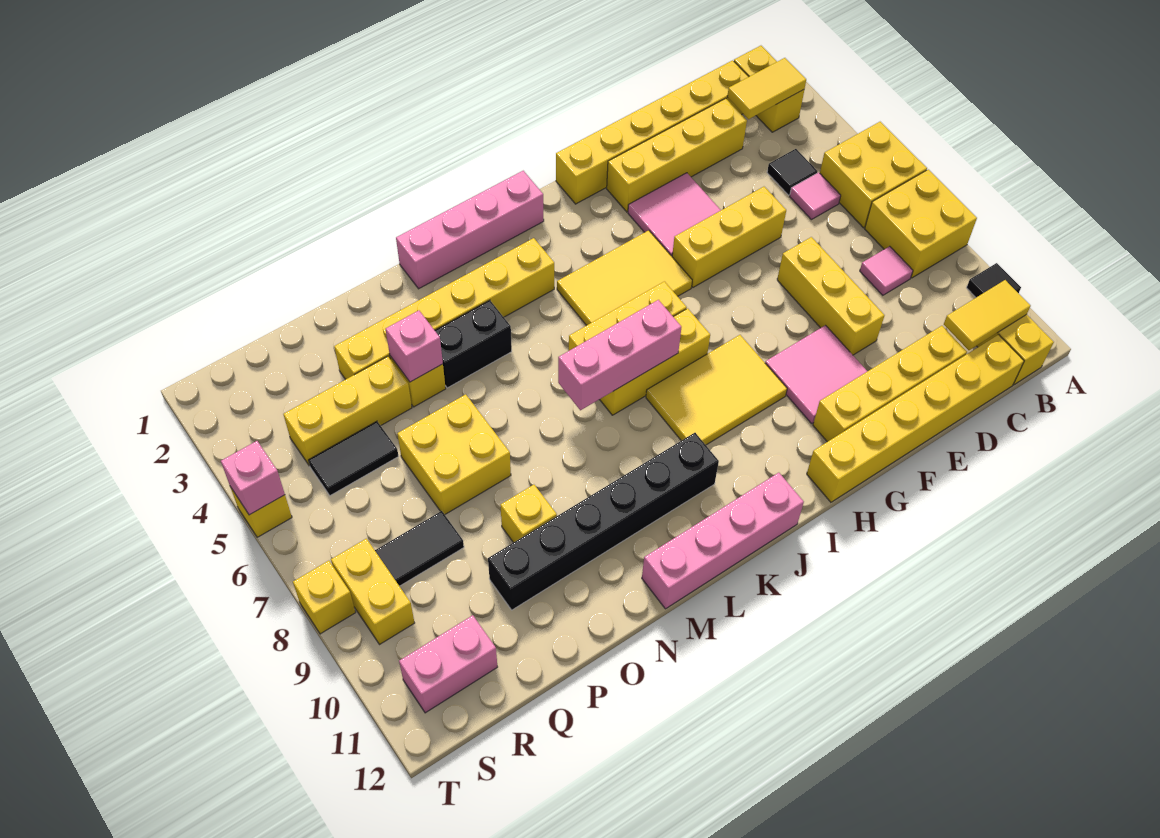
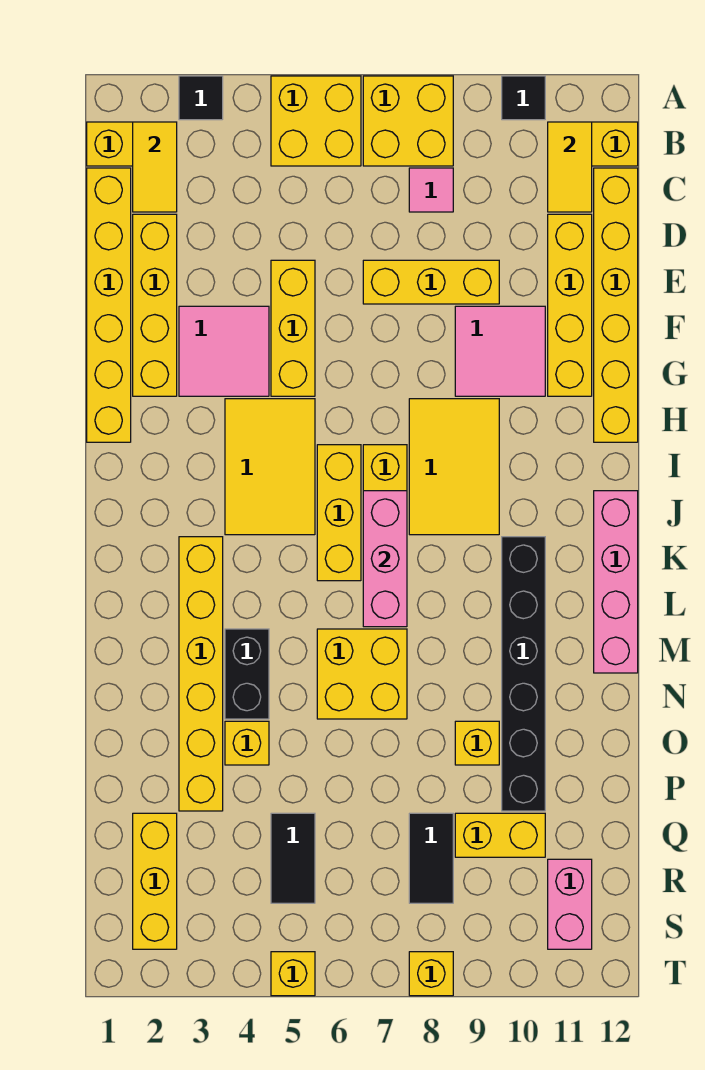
black 1x1 tile [767,149,817,195] -> black 1x1 tile moved to [179,76,223,120]
pink 1x1 tile [790,172,841,220] -> none
pink 1x4 brick [396,171,544,289] -> none
pink 1x1 brick [386,310,443,382] -> none
yellow 2x2 brick [397,394,511,514] -> yellow 2x2 brick moved to [317,629,407,719]
yellow 1x3 brick [284,357,412,466] -> yellow 1x3 brick moved to [133,813,177,949]
yellow 1x2 brick [331,539,414,645] -> yellow 1x2 brick moved to [455,813,545,857]
pink 1x1 brick [221,441,285,515] -> none

